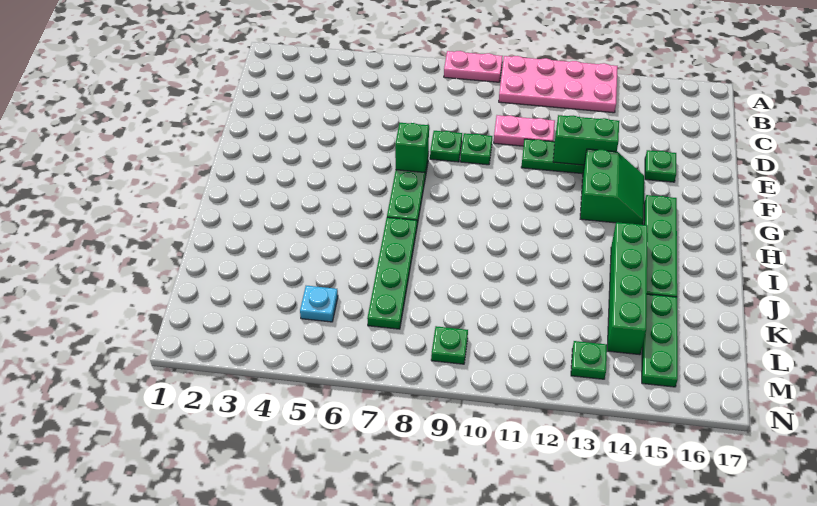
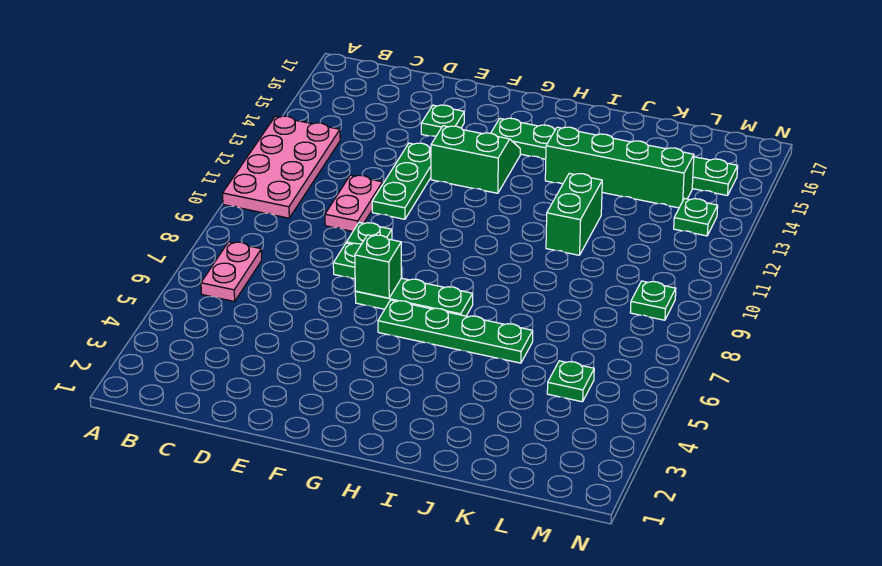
pink 1x2 plate [444,51,503,82] -> pink 1x2 plate moved to [201,242,262,301]
green 1x2 brick [553,115,619,165] -> green 1x2 brick moved to [546,173,602,255]
green 1x4 plate [367,217,417,329] -> green 1x4 plate moved to [378,300,533,363]
cyan 1x1 plate [300,286,338,322] -> green 1x1 plate [547,361,594,402]

